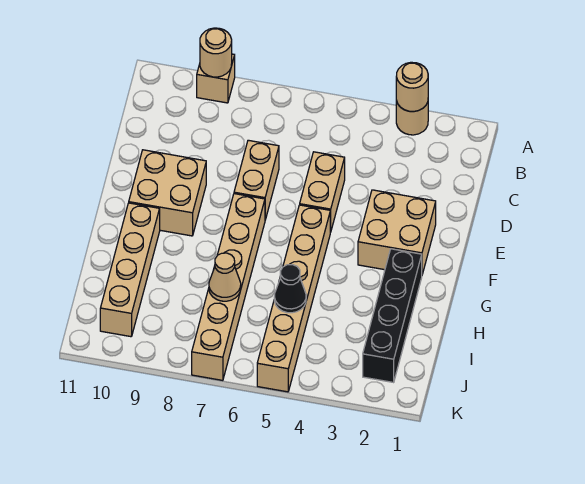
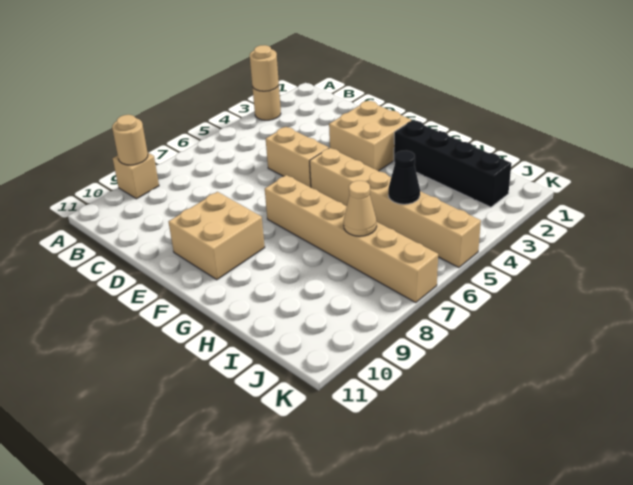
tan 1x2 brick [234,140,279,220] -> none
tan 1x4 brick [100,203,160,337] -> none

